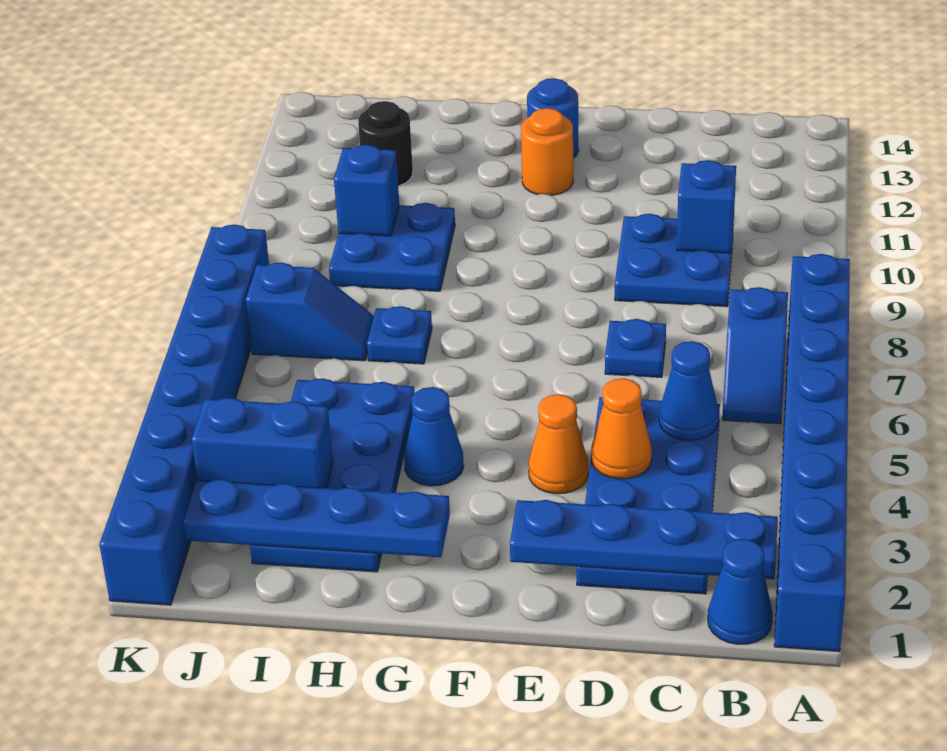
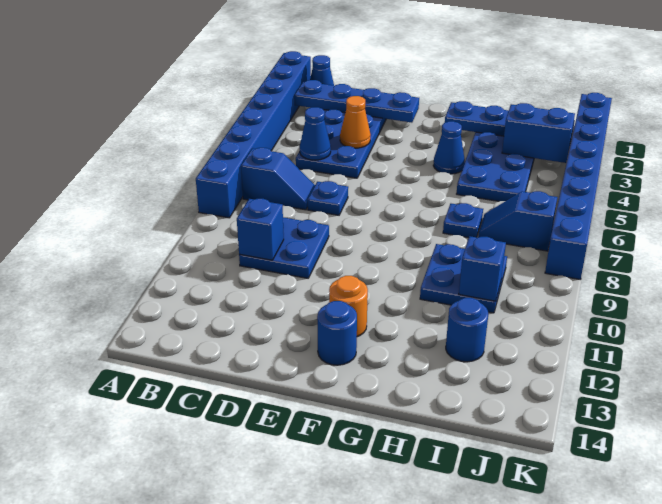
blue 1x2 slope [722,287,788,424] -> blue 1x2 slope turned to [241,148,315,210]
orange 1x1 cone [529,394,588,494] -> none
black 1x1 round brick [358,101,413,186] -> blue 1x1 round brick [446,298,488,362]

